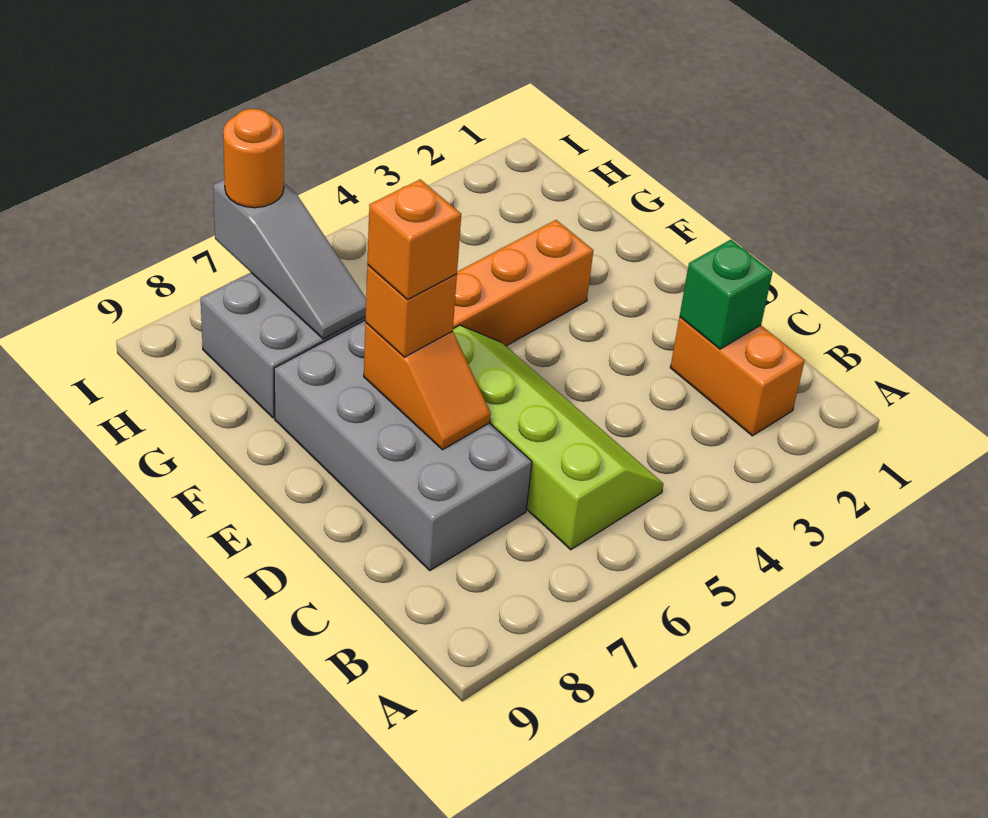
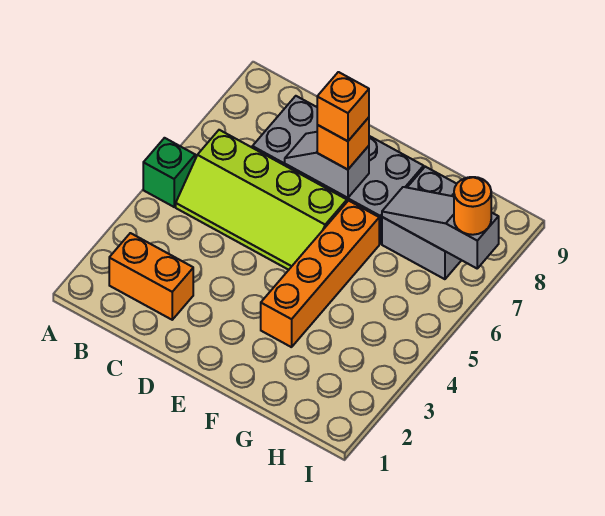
green 1x1 brick [680,240,773,349] -> green 1x1 brick moved to [143,138,195,207]
orange 1x2 slope [364,323,491,450] -> grey 1x2 slope [285,132,369,198]

